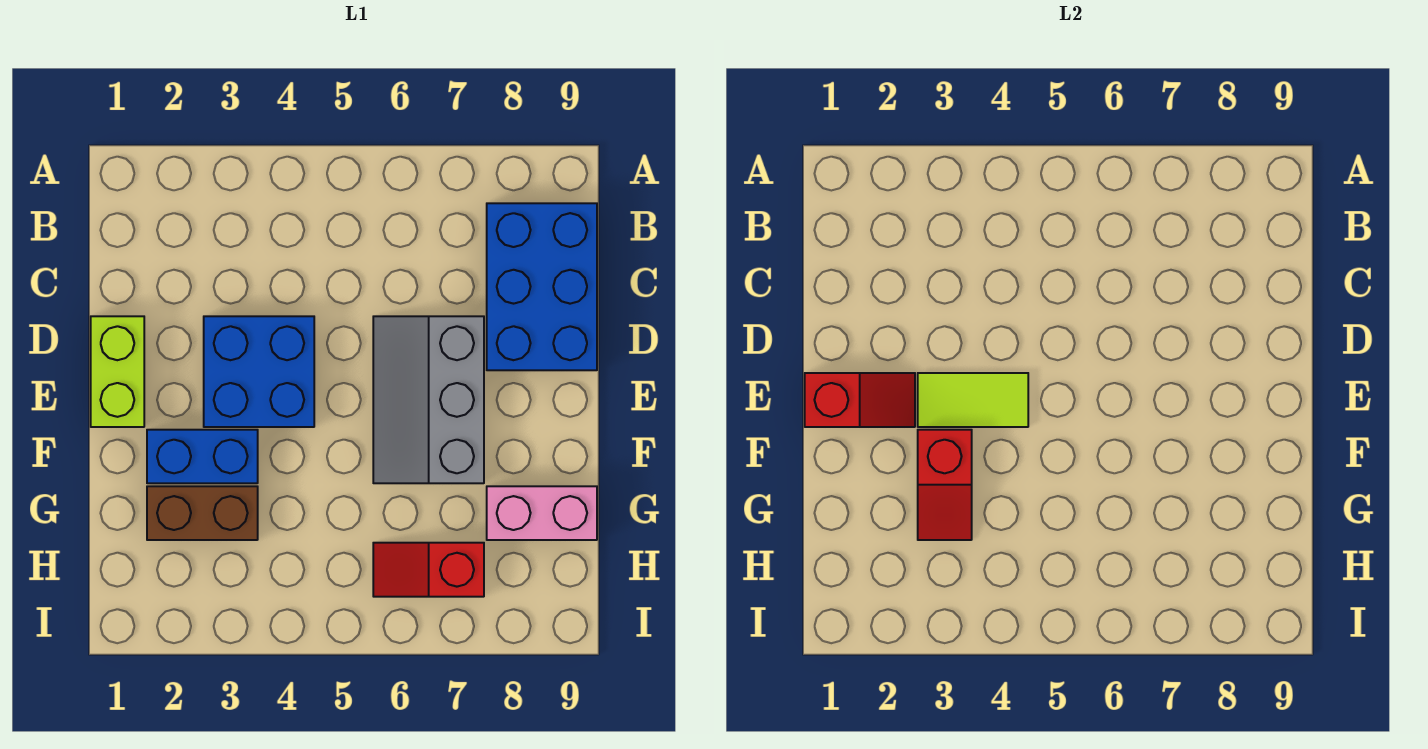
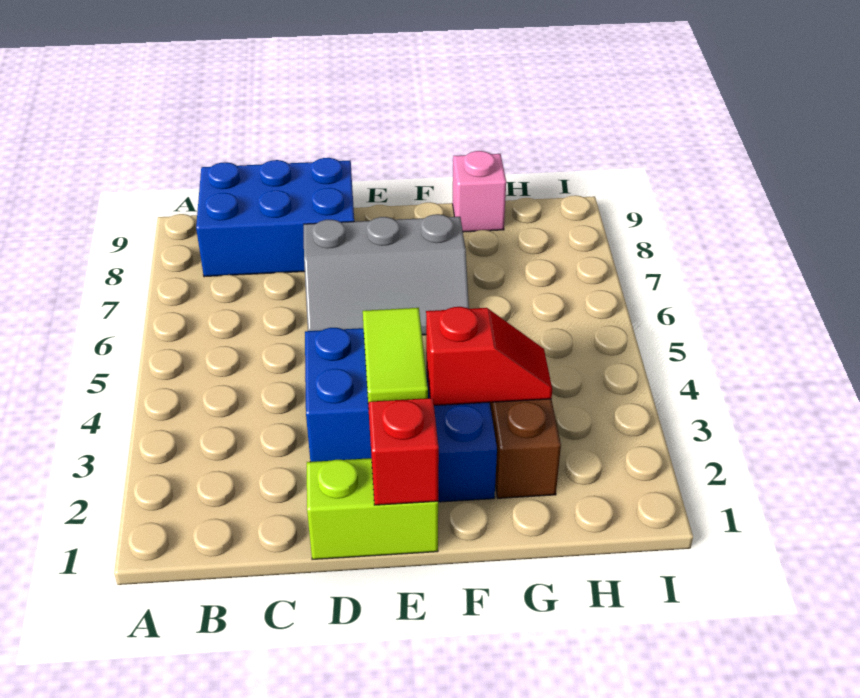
pink 1x2 brick [487,486,597,540] -> pink 1x1 brick [453,151,506,232]
red 1x2 slope [373,543,484,597] -> none

